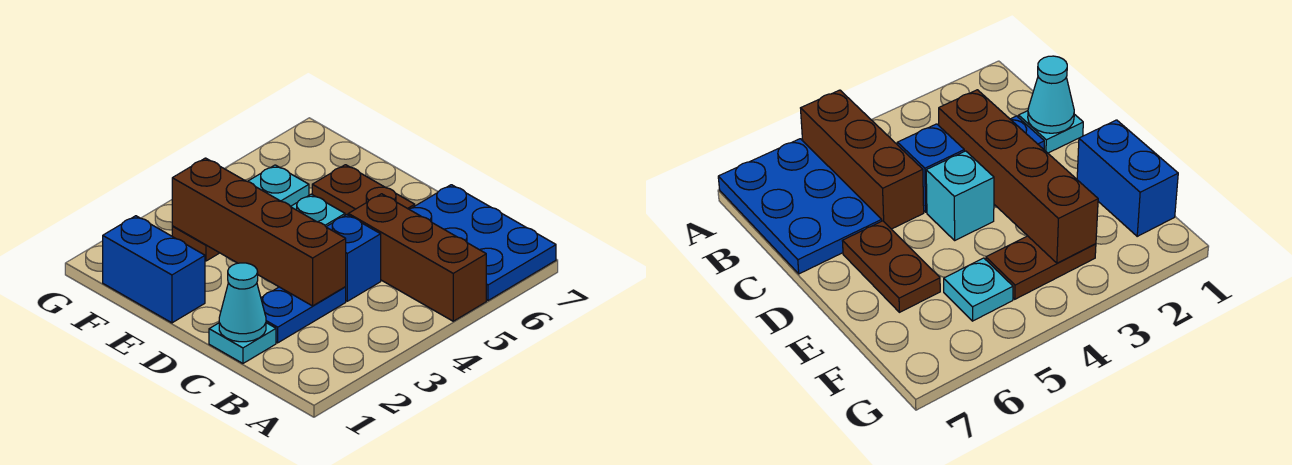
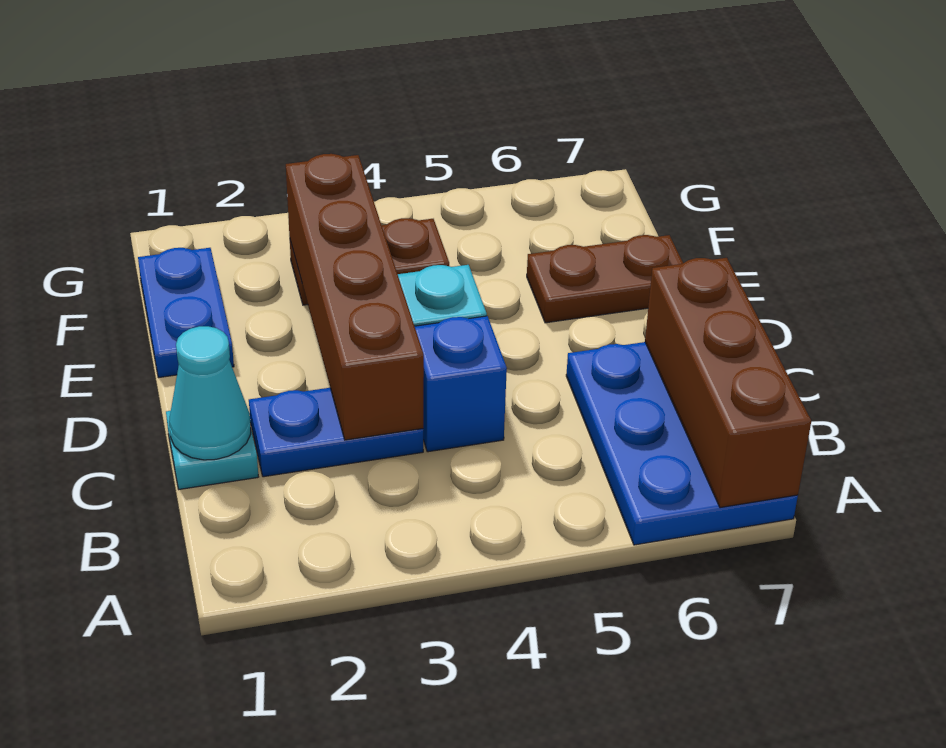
brown 1x3 brick [348,194,486,321] -> brown 1x3 brick moved to [645,258,811,508]
brown 1x2 plate [312,165,415,215] -> brown 1x2 plate turned to [527,235,683,323]
blue 1x2 brick [103,216,205,323] -> blue 1x2 plate [138,248,234,378]
cyan 1x1 plate [248,165,309,206] -> none

